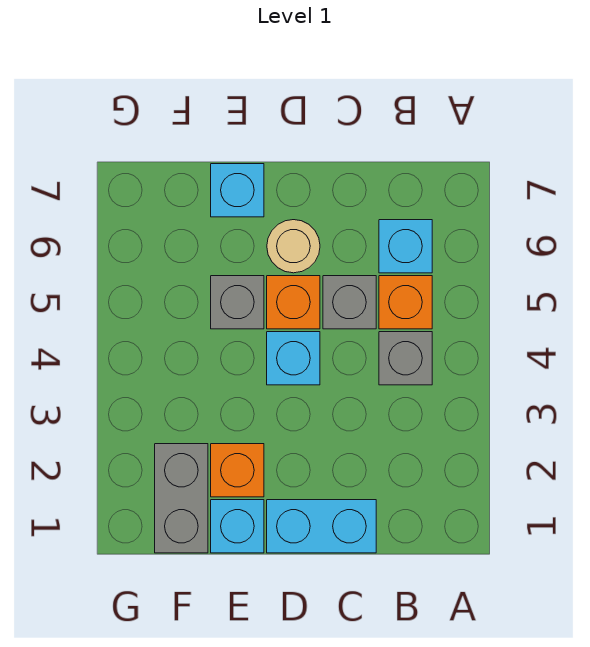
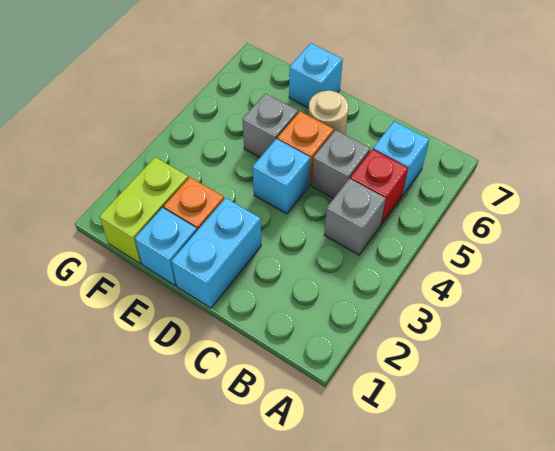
orange 1x1 brick [379,276,432,329] -> red 1x1 brick [350,149,408,225]
cyan 1x2 brick [267,500,376,553] -> cyan 1x2 brick turned to [171,198,262,308]
grey 1x2 brick [155,444,208,553] -> lime 1x2 brick [100,157,188,264]

